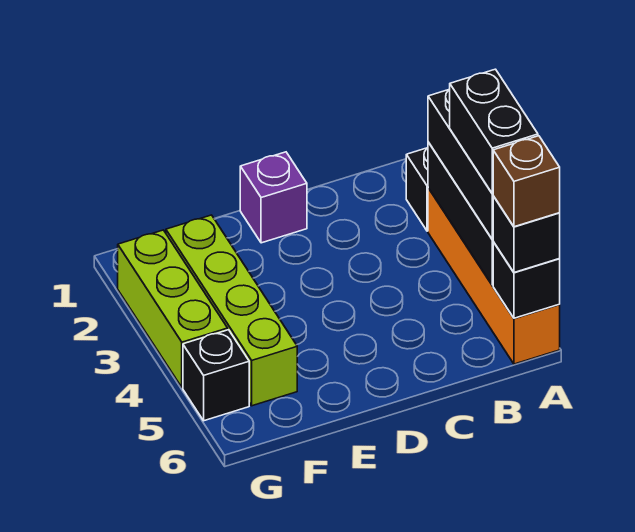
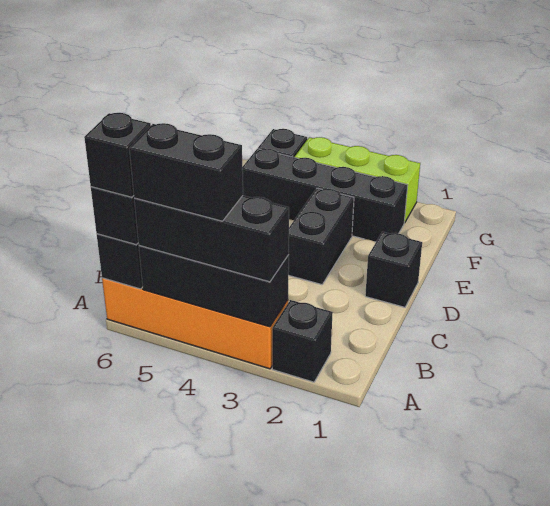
brown 1x1 brick [493,136,560,227] -> black 1x1 brick [84,113,151,197]
purple 1x1 brick [240,152,307,243] -> black 1x1 brick [365,232,422,307]
none -> black 1x2 brick [288,188,354,285]
lime 1x4 brick [166,215,297,406] -> black 1x4 brick [242,149,408,242]

